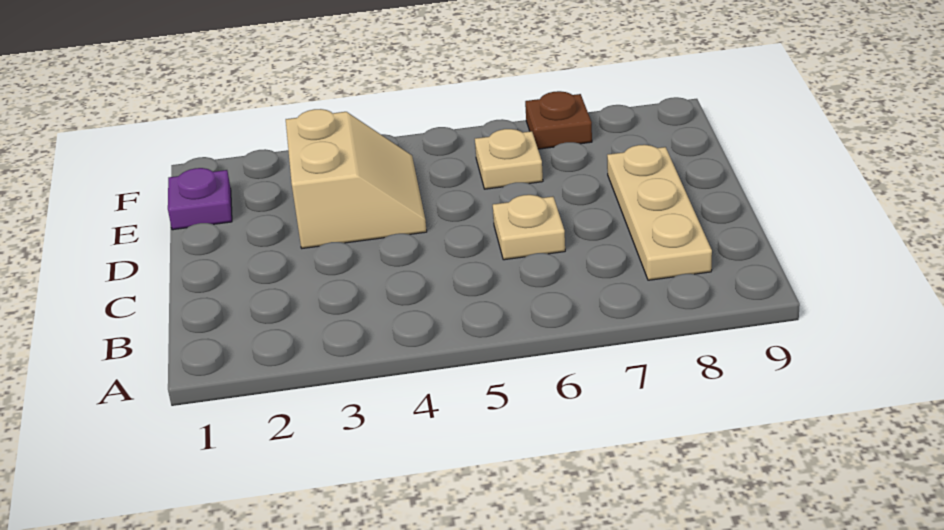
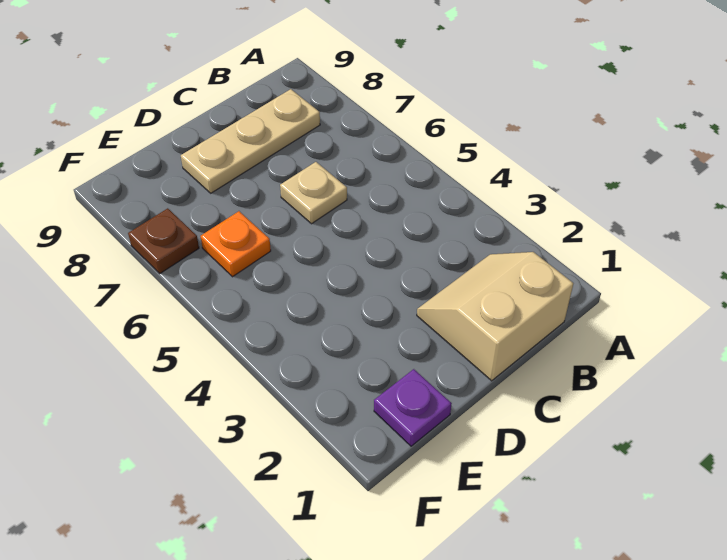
tan 2x2 slope [286,109,427,248] -> tan 2x2 slope moved to [417,252,573,381]
tan 1x1 plate [475,129,543,189] -> orange 1x1 plate [200,211,271,277]

